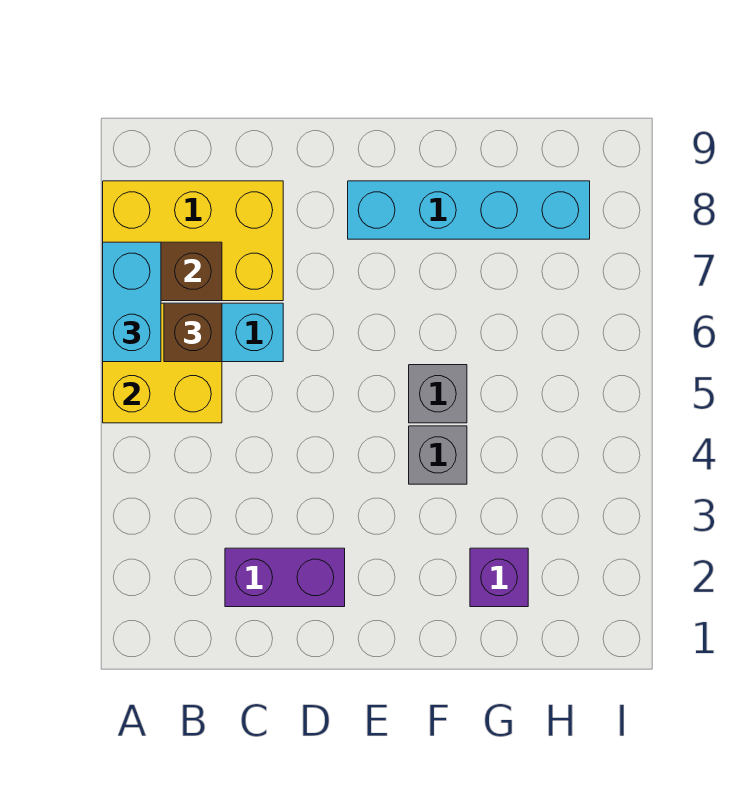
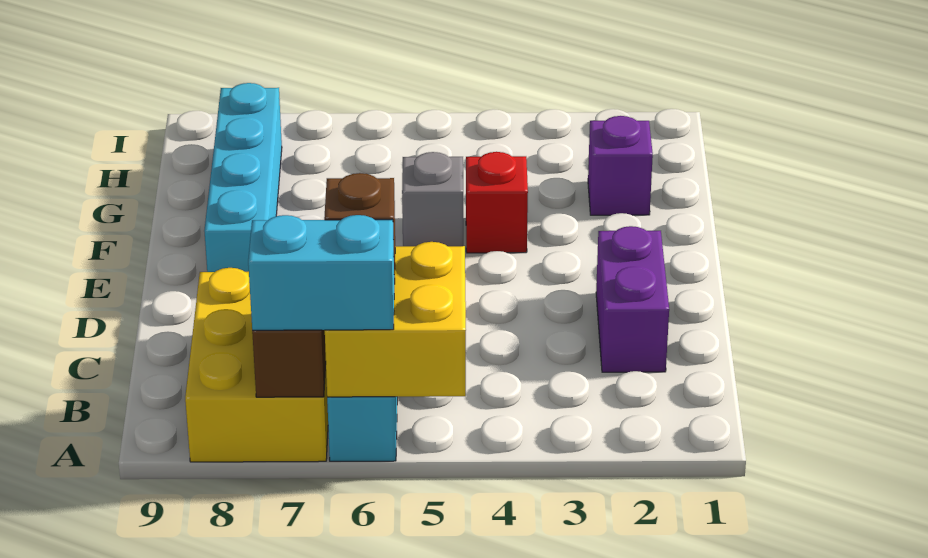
grey 1x1 brick [409,426,467,484] -> red 1x1 brick [466,152,528,253]

